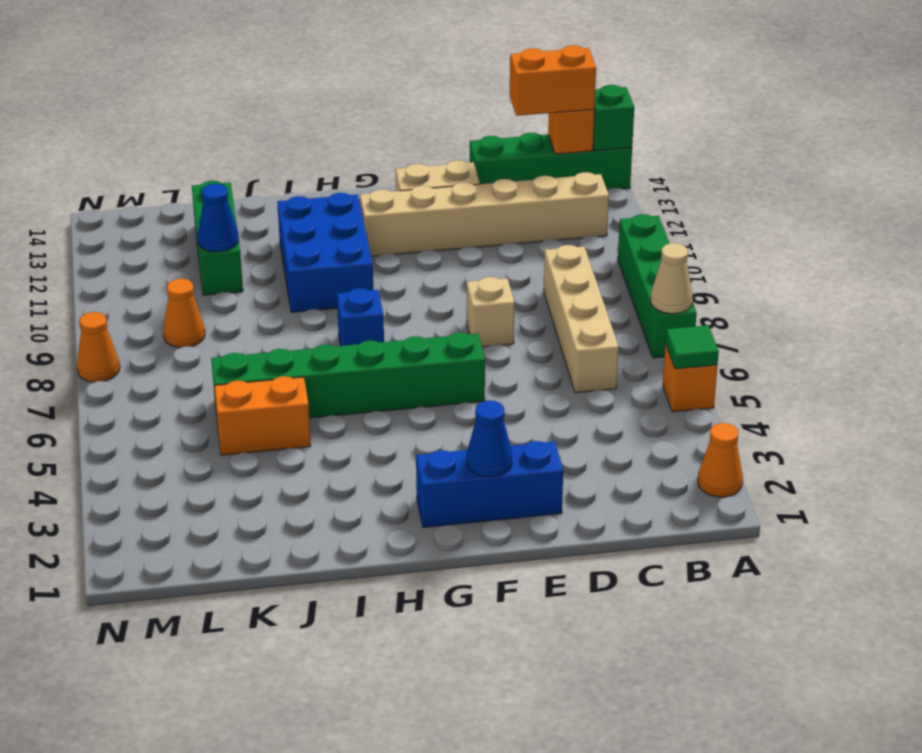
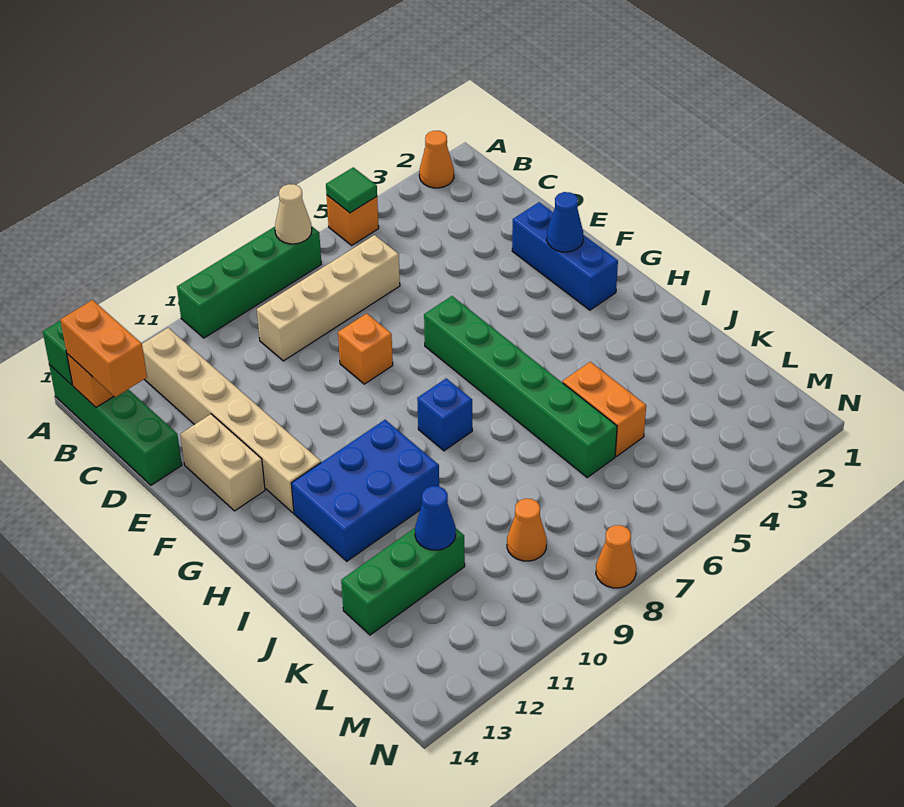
tan 1x1 brick [467,277,515,347] -> orange 1x1 brick [338,313,393,384]

